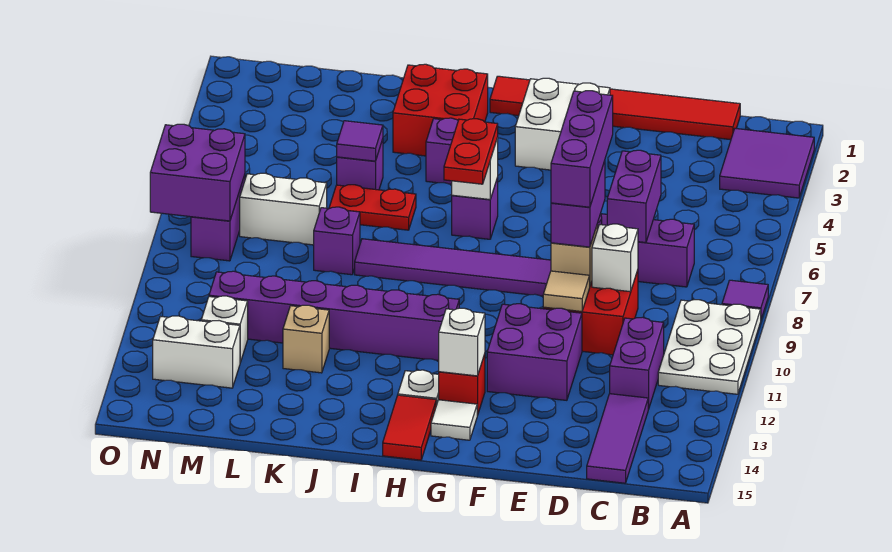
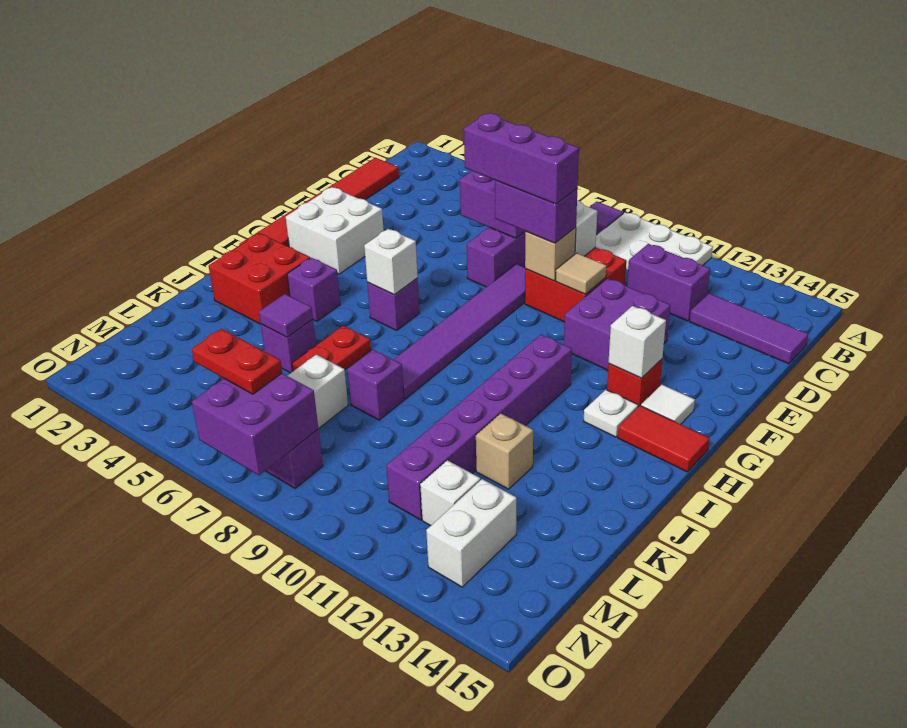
purple 2x2 tile [720,128,814,198] -> none
red 1x2 plate [444,119,498,184] -> red 1x2 plate moved to [192,329,282,394]

